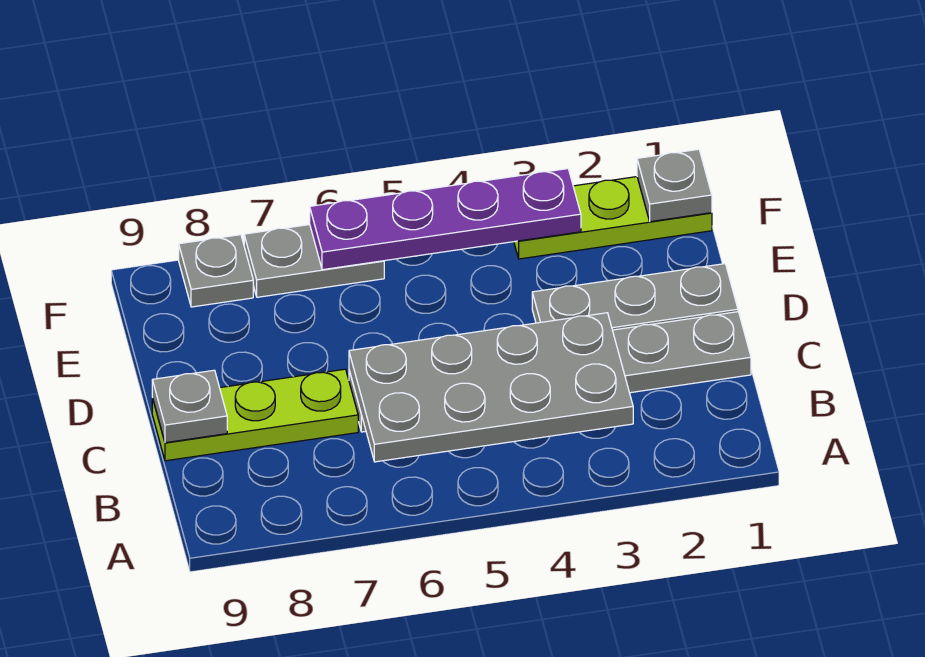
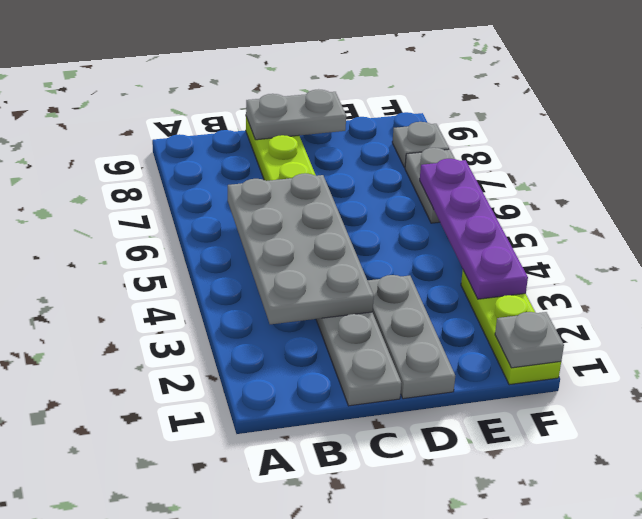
grey 1x1 plate [152,370,227,443] -> grey 1x2 plate [246,89,346,140]

